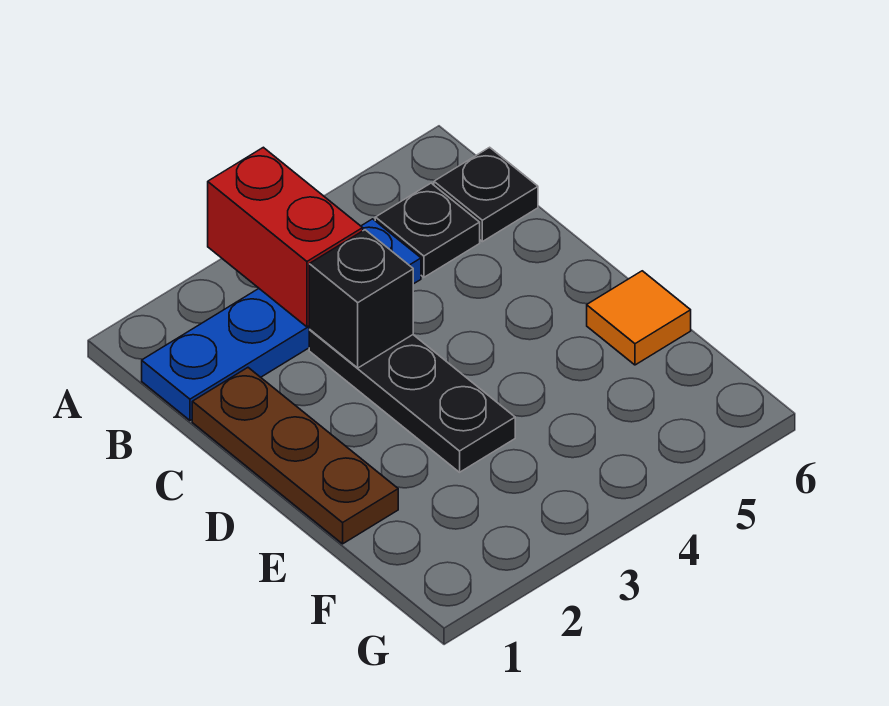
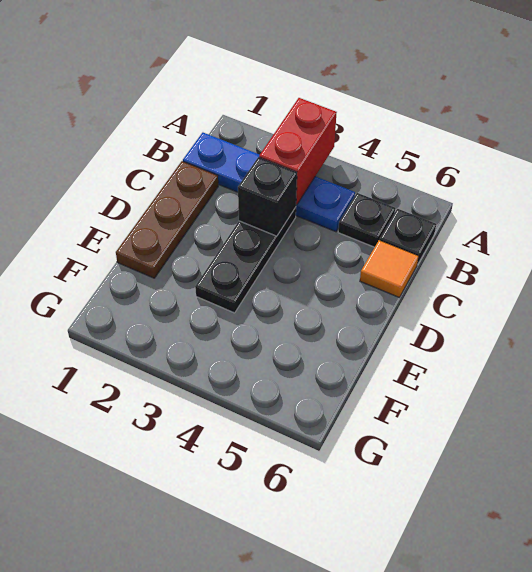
orange 1x1 tile [587,271,691,365] -> orange 1x1 tile moved to [360,240,418,297]

